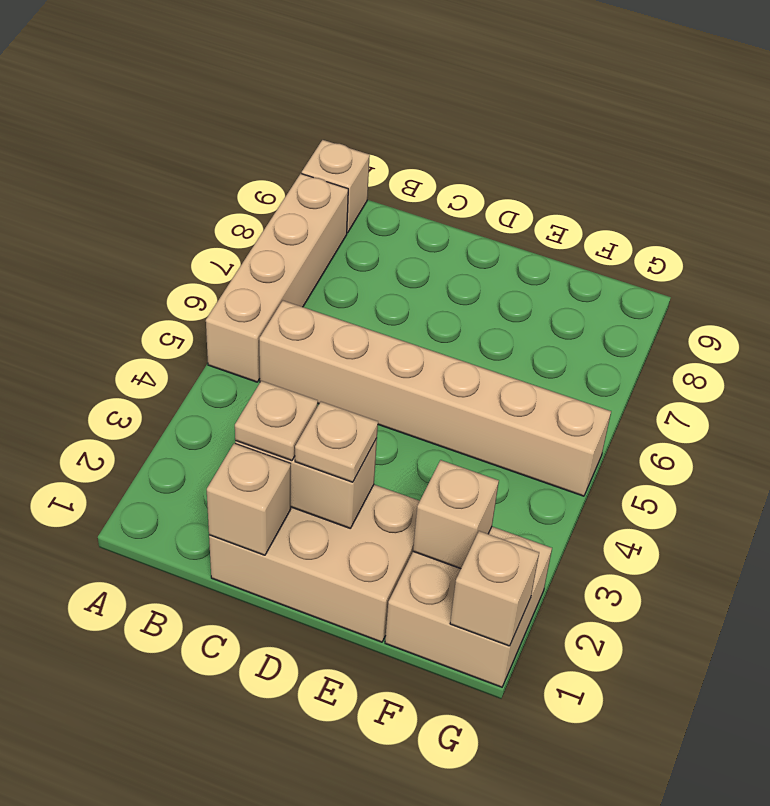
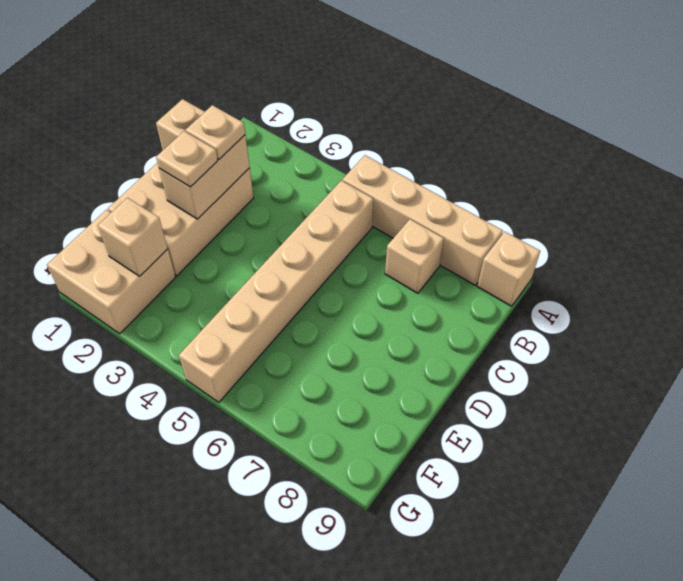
tan 1x1 brick [450,531,539,646] -> tan 1x1 brick moved to [385,219,444,293]

